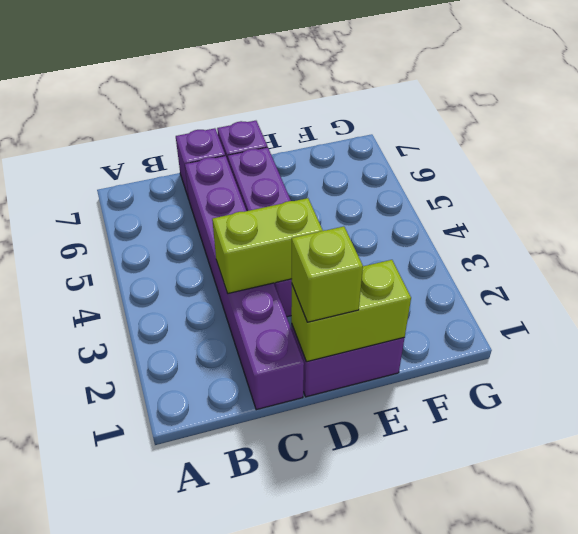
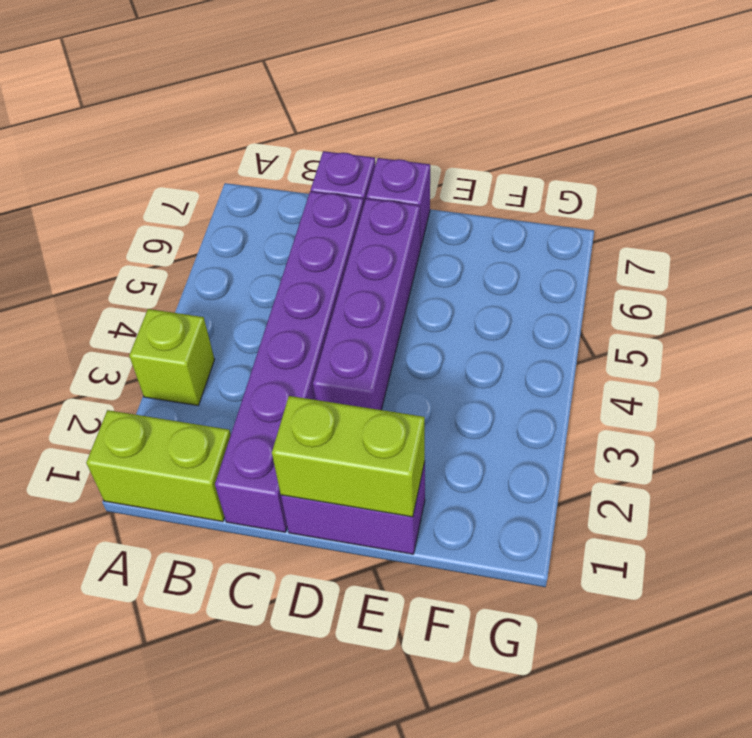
lime 1x2 brick [212,198,323,294] -> lime 1x2 brick moved to [86,410,231,522]
lime 1x1 brick [292,226,363,322] -> lime 1x1 brick moved to [129,309,215,406]

